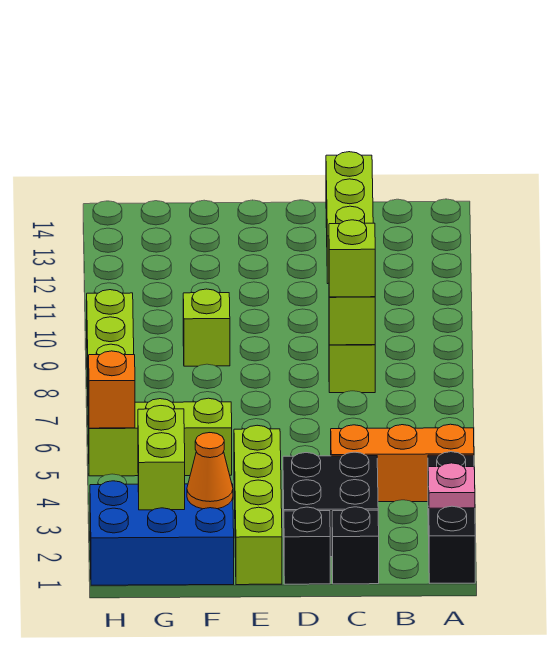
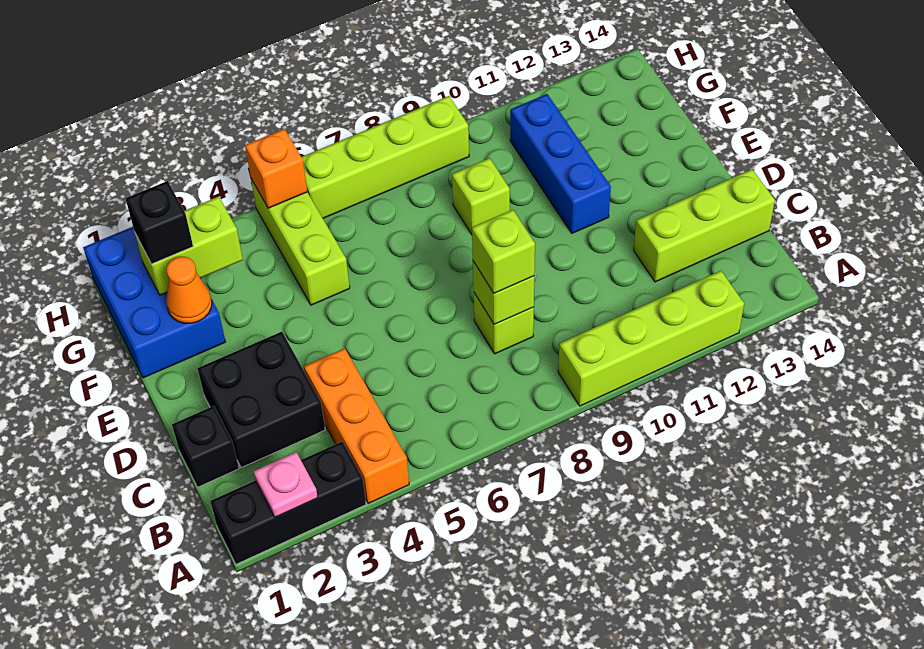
black 1x1 brick [284,507,330,584] -> black 1x1 brick moved to [125,181,193,264]
lime 1x4 brick [234,425,282,585] -> lime 1x4 brick moved to [558,271,744,406]
none -> blue 1x3 brick [510,94,611,233]

